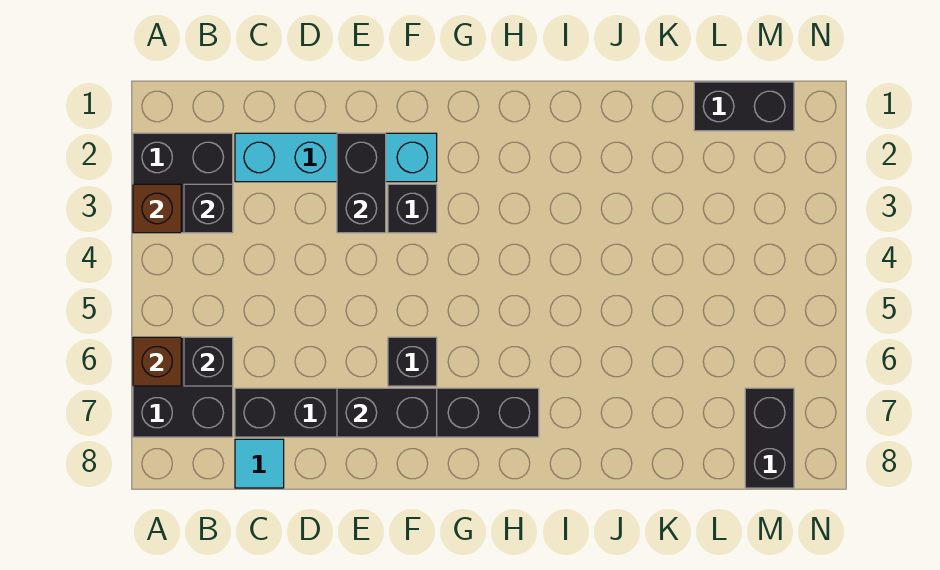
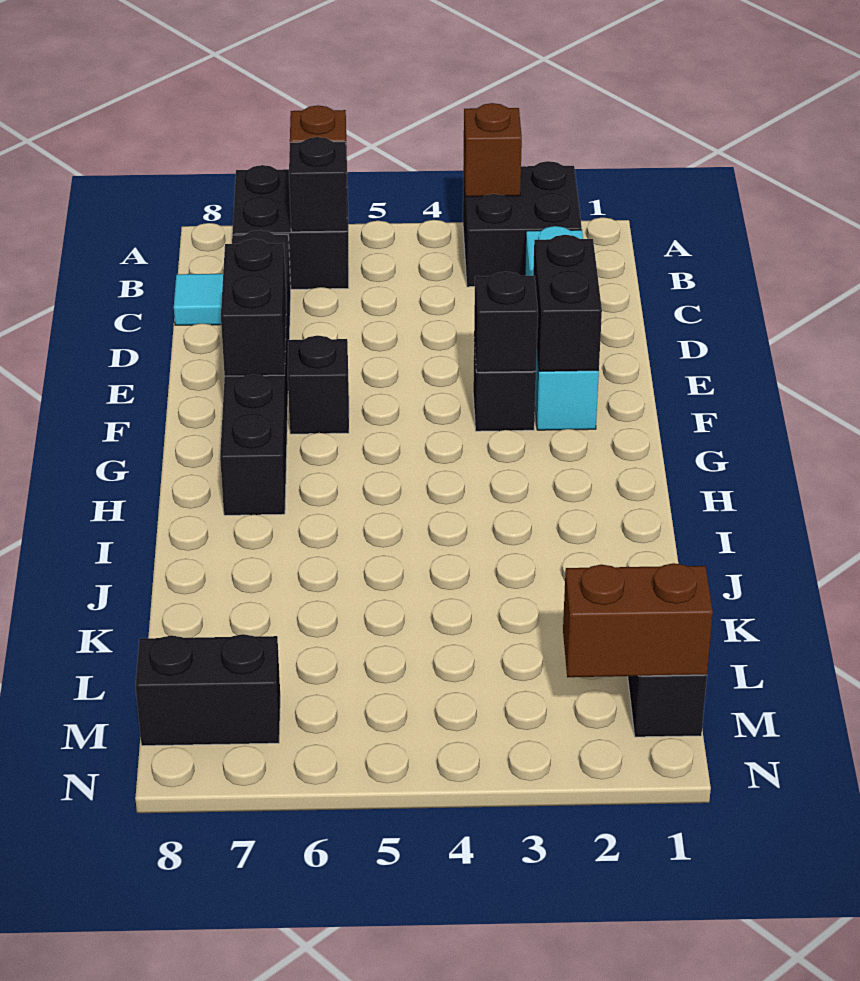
black 1x1 brick [184,184,233,233] -> black 1x1 brick moved to [474,272,538,372]
black 1x2 brick [337,133,386,233] -> black 1x2 brick turned to [533,235,602,371]
none -> brown 1x2 brick [563,563,713,677]

